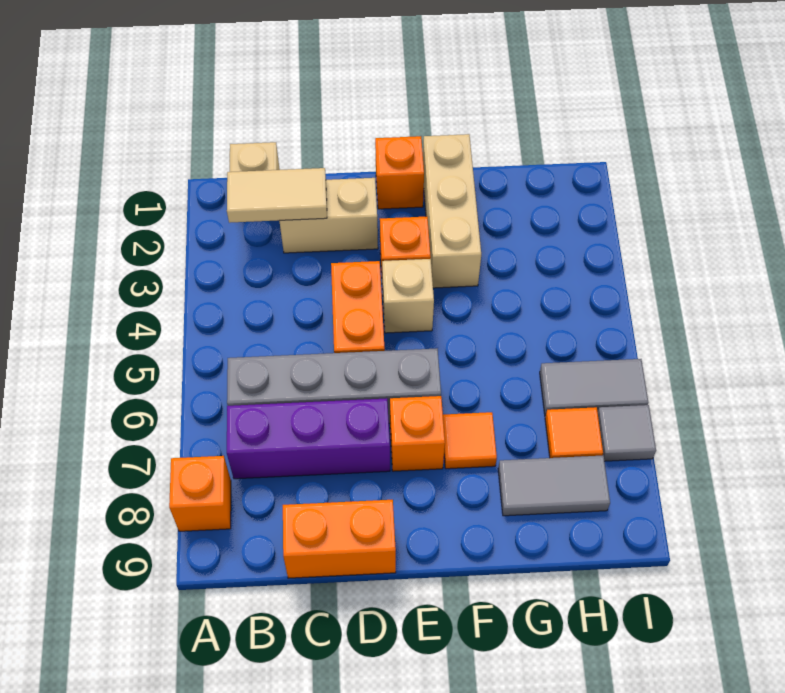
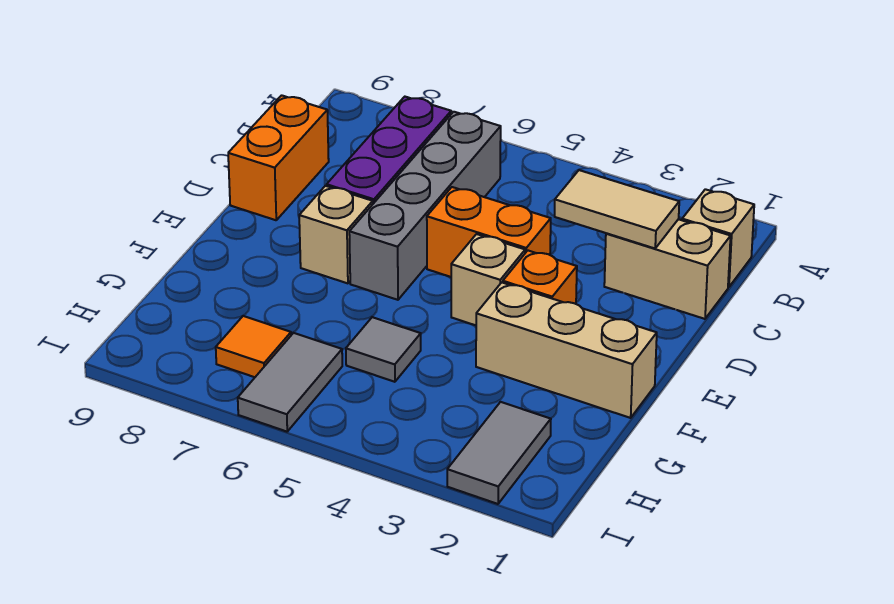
orange 1x1 brick [169,456,231,531] -> none
tan 1x2 tile [227,168,327,223] -> tan 1x2 tile turned to [555,170,679,248]
tan 1x2 brick [279,178,378,253] -> tan 1x2 brick turned to [604,219,731,319]
orange 1x1 brick [375,136,424,209] -> none
orange 1x1 brick [390,396,445,471] -> tan 1x1 brick [299,186,373,283]
orange 1x1 tile [443,412,497,469] -> none
grey 1x2 tile [498,455,610,516] -> grey 1x2 tile moved to [447,402,551,504]
grey 1x1 tile [598,405,656,461] -> grey 1x1 tile moved to [346,317,421,382]

